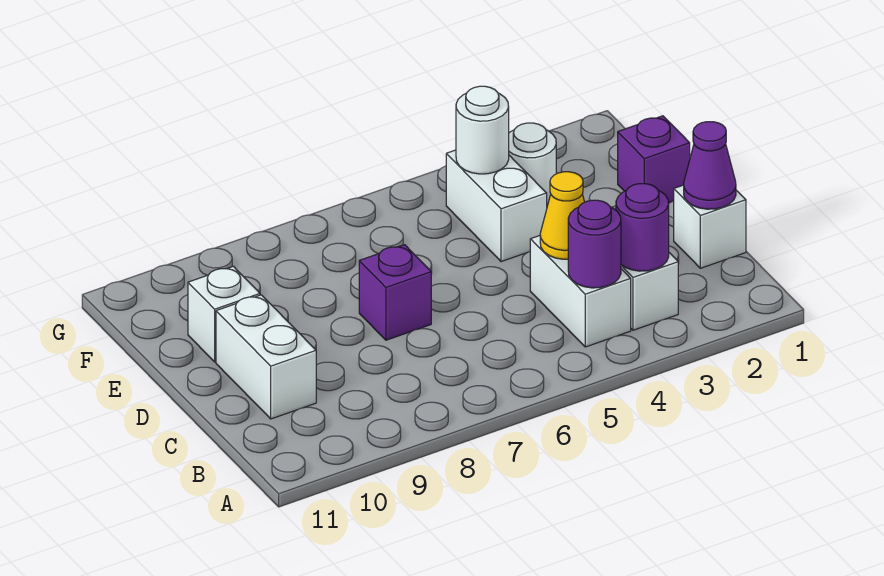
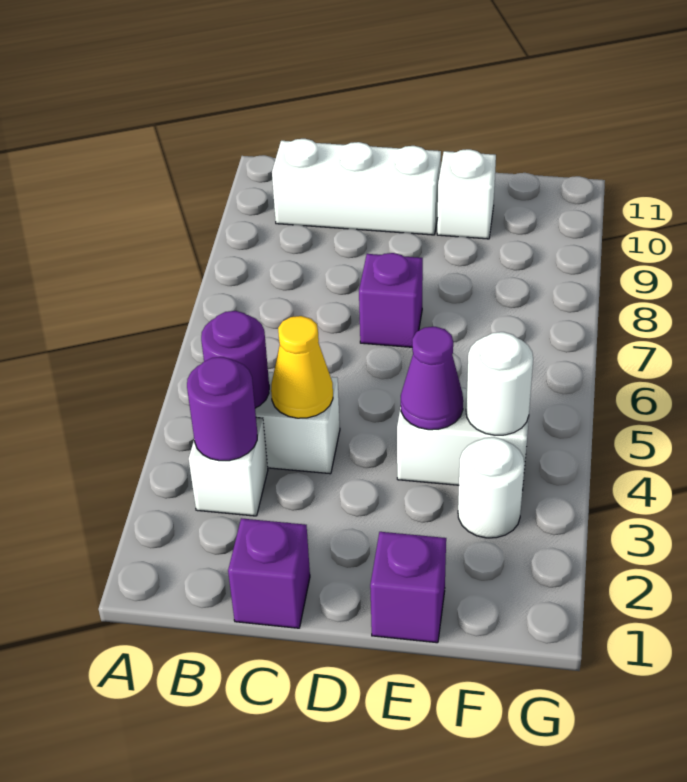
white 1x1 brick [674,185,746,268] -> purple 1x1 brick [228,518,310,628]
purple 1x1 cone [684,122,736,209] -> purple 1x1 cone moved to [401,327,463,430]
white 1x2 brick [216,295,316,419] -> white 1x3 brick [272,139,441,235]

